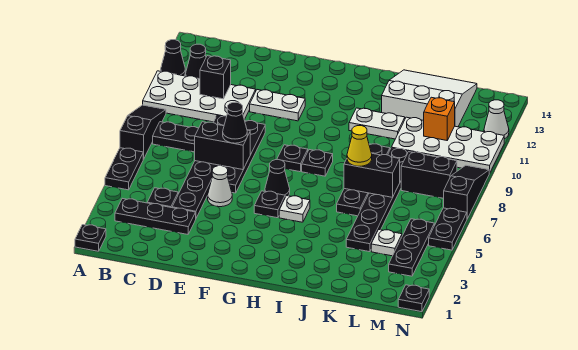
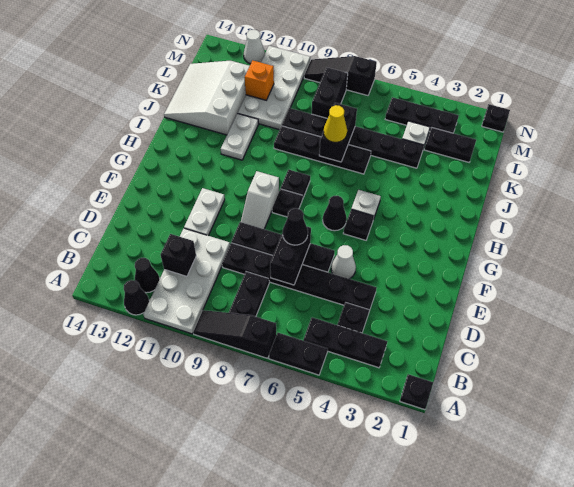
black 1x3 plate [115,198,196,234] -> black 1x3 plate turned to [303,317,387,368]
none -> white 1x2 slope [241,171,279,229]
black 1x2 plate [429,208,467,250] -> black 1x2 plate moved to [424,127,476,162]

